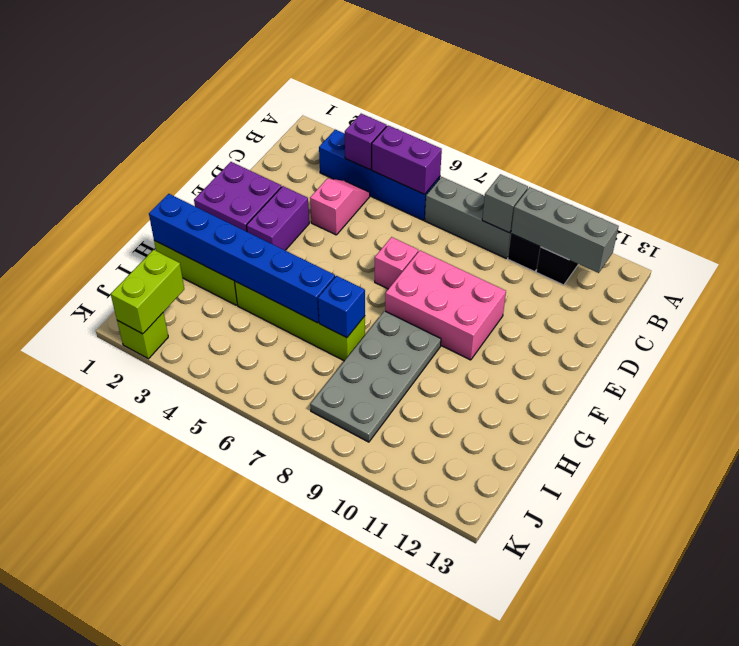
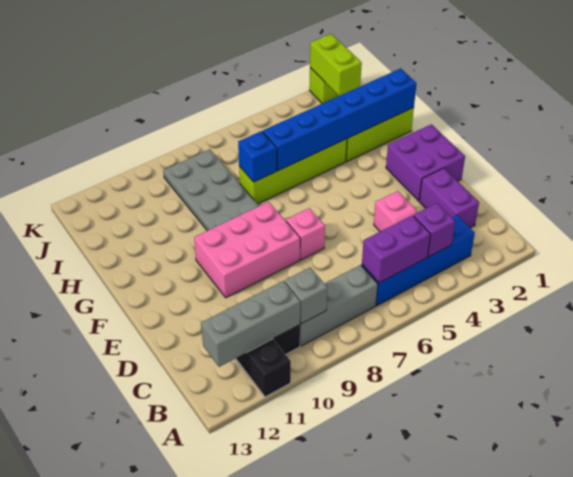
purple 1x2 brick [246,186,309,250] -> purple 1x2 brick moved to [419,168,479,228]

